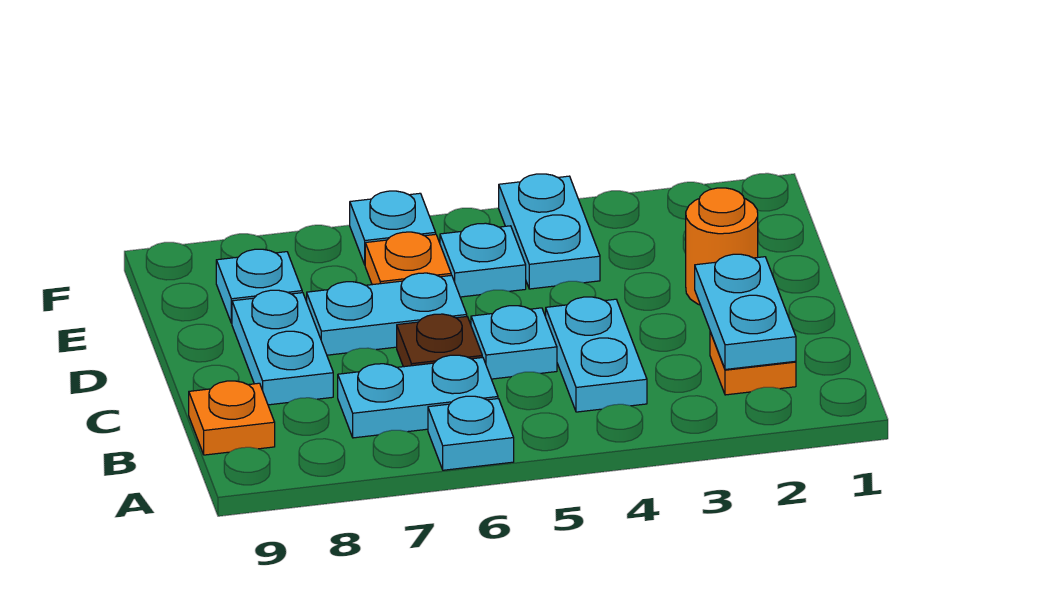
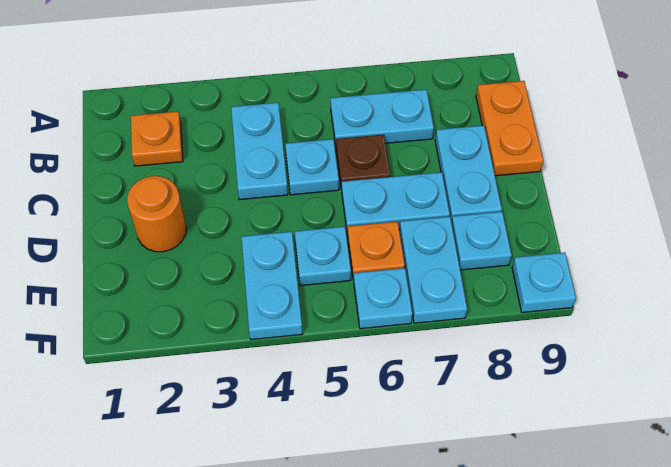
cyan 1x1 plate [428,396,514,470] -> cyan 1x1 plate moved to [512,253,576,312]
cyan 1x2 plate [695,254,796,369] -> cyan 1x2 plate moved to [399,217,467,323]
orange 1x1 plate [189,381,275,455] -> orange 1x2 plate [476,81,543,176]

